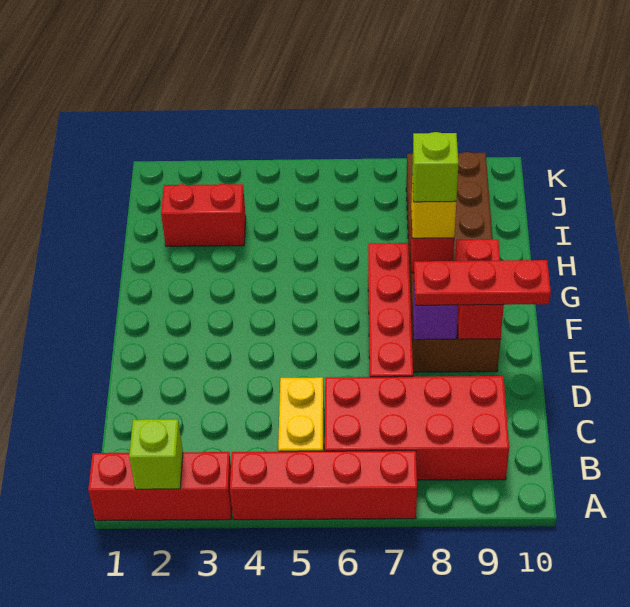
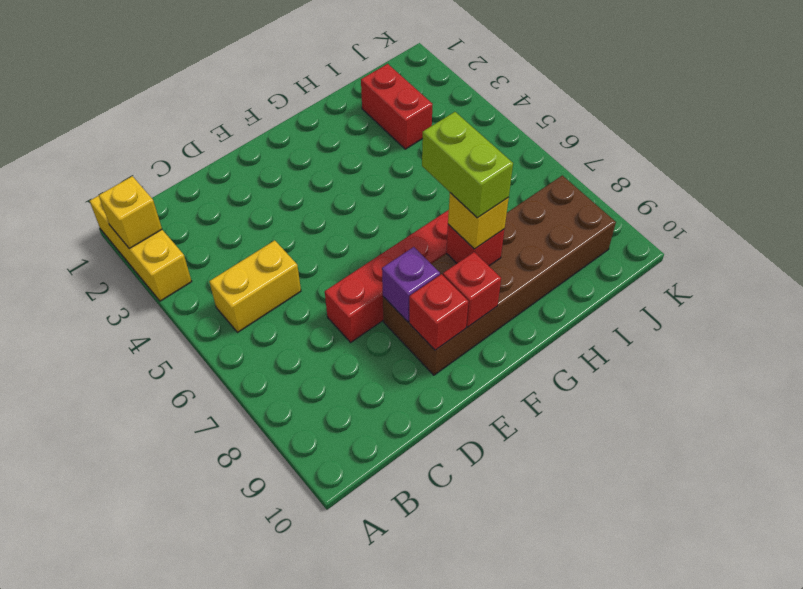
red 1x3 brick [88,452,232,521] -> yellow 1x3 brick [90,196,192,301]
lime 1x1 brick [129,419,183,489] -> yellow 1x1 brick [99,176,162,248]
red 1x4 brick [230,451,417,520] -> none
red 2x4 brick [325,376,509,480] -> none
red 1x3 plate [414,260,551,305] -> none
lime 1x1 brick [412,132,459,202] -> lime 1x2 brick [422,112,513,218]

